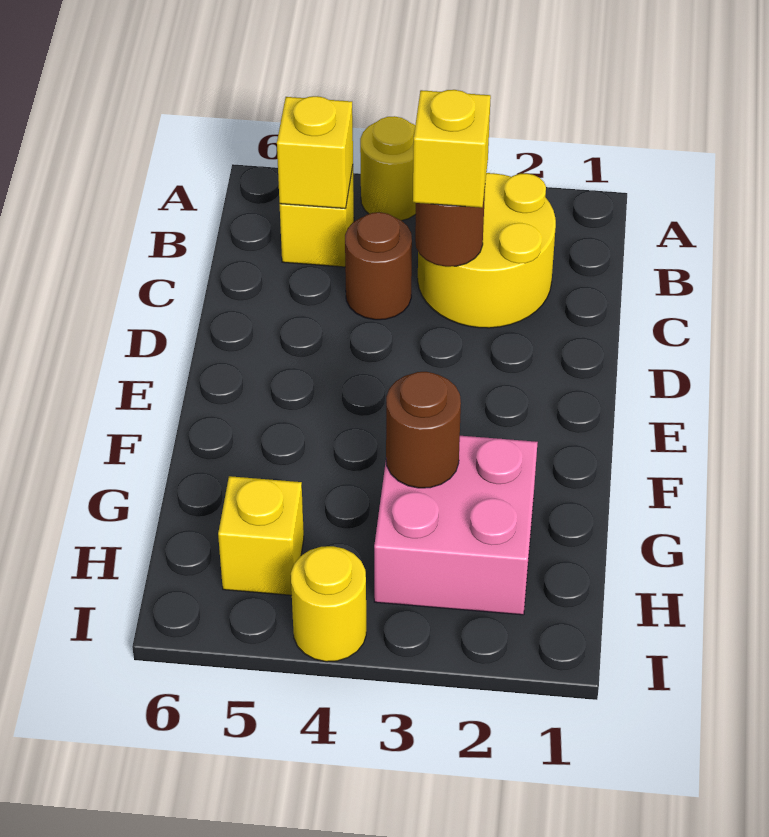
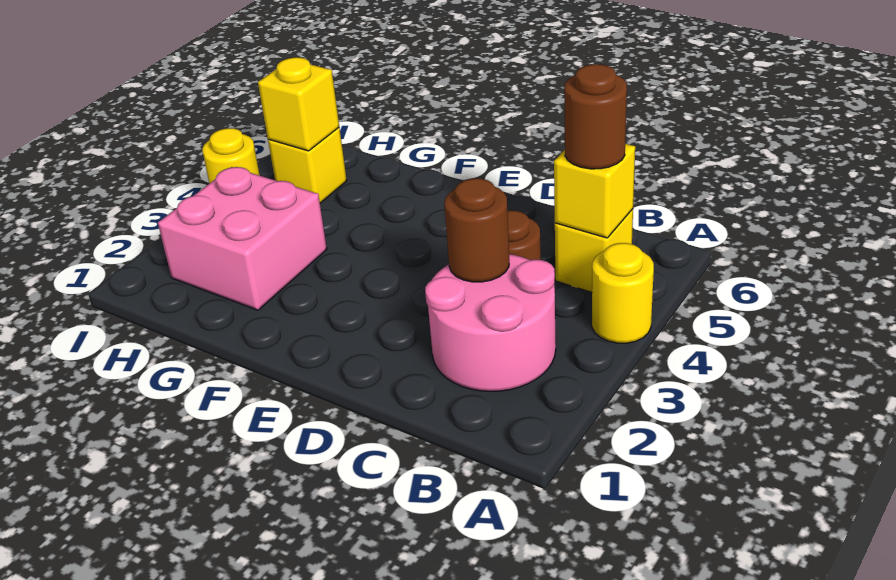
yellow 2x2 round brick [418,173,556,328] -> pink 2x2 round brick [425,254,556,391]
yellow 1x1 brick [413,90,491,208] -> yellow 1x1 brick moved to [258,57,339,151]
brown 1x1 round brick [386,372,461,488] -> brown 1x1 round brick moved to [564,64,627,169]

